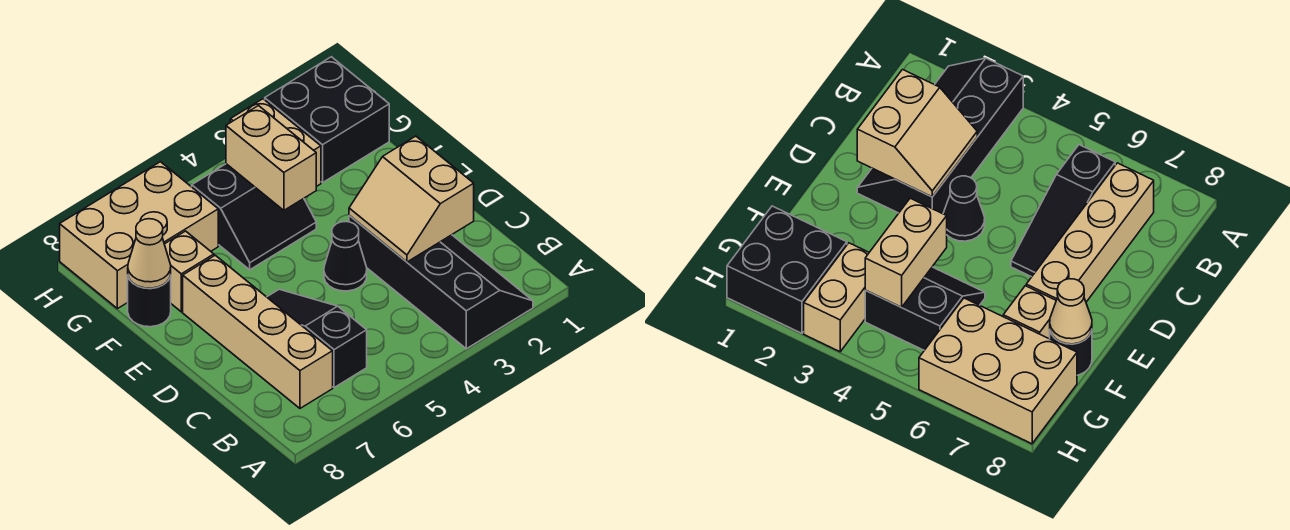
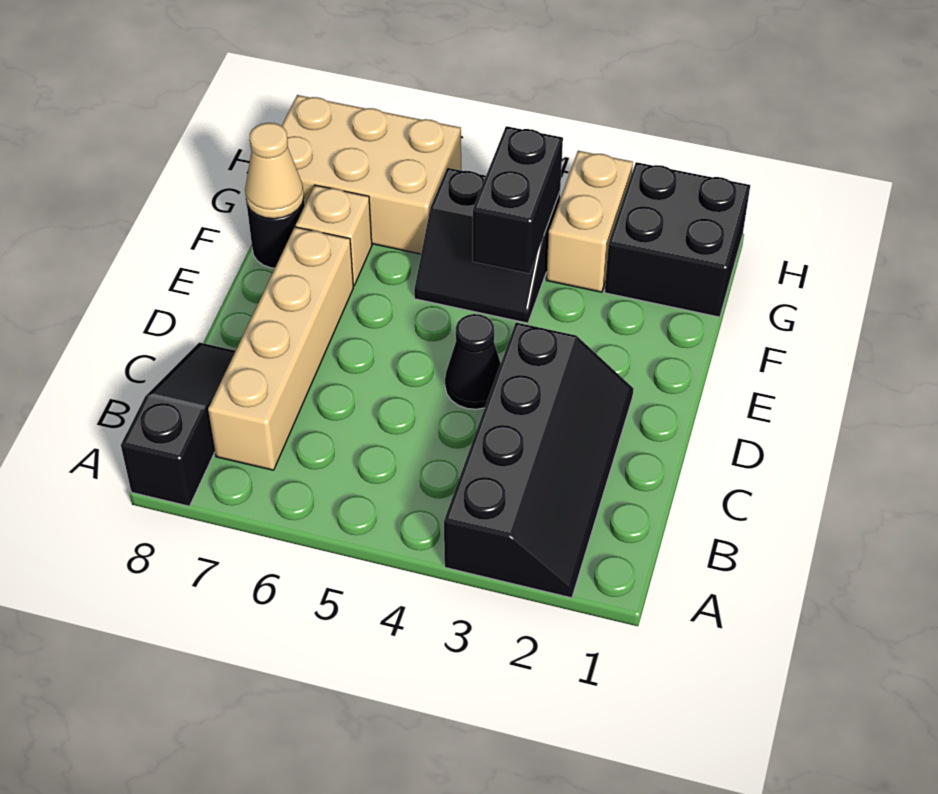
black 1x3 slope [267,289,367,388] -> black 1x3 slope moved to [121,342,236,506]
tan 2x2 slope [349,136,474,262] -> none
tan 1x2 brick [226,106,316,210] -> black 1x2 brick [473,126,563,274]

